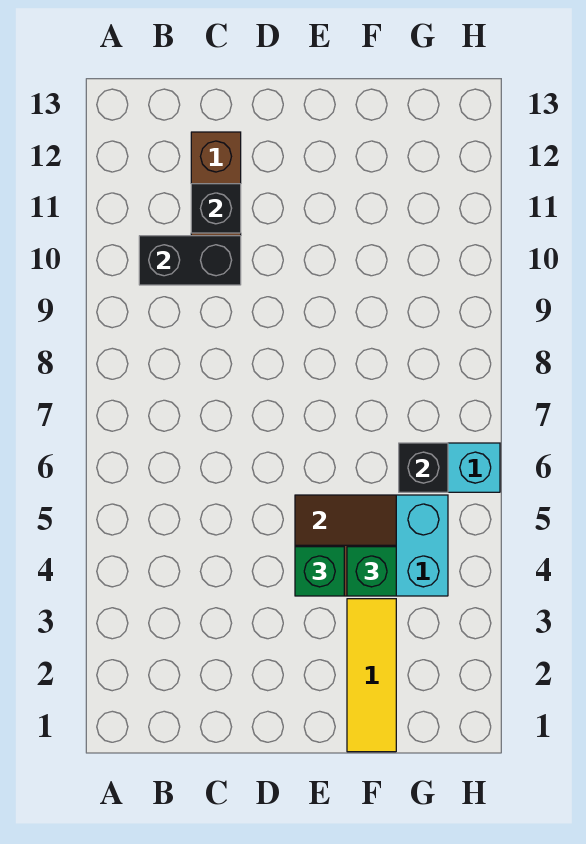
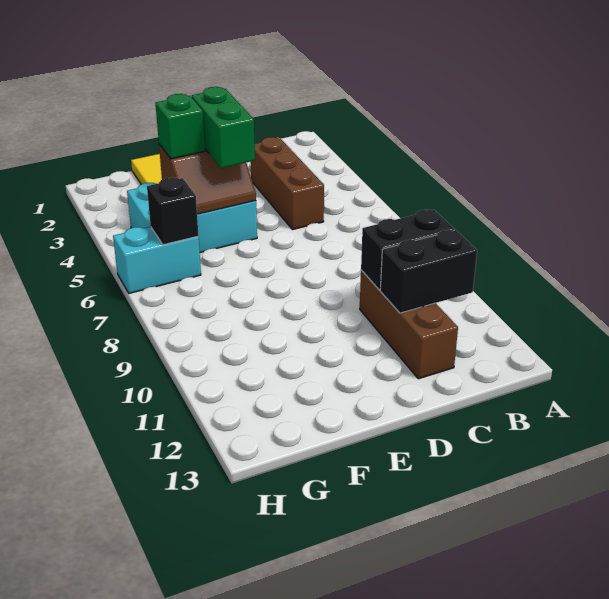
none -> brown 1x3 brick [251,137,324,230]
black 1x1 brick [191,184,241,233] -> black 1x2 brick [380,230,477,313]
green 1x1 brick [295,547,344,596] -> green 1x2 brick [192,87,255,168]

